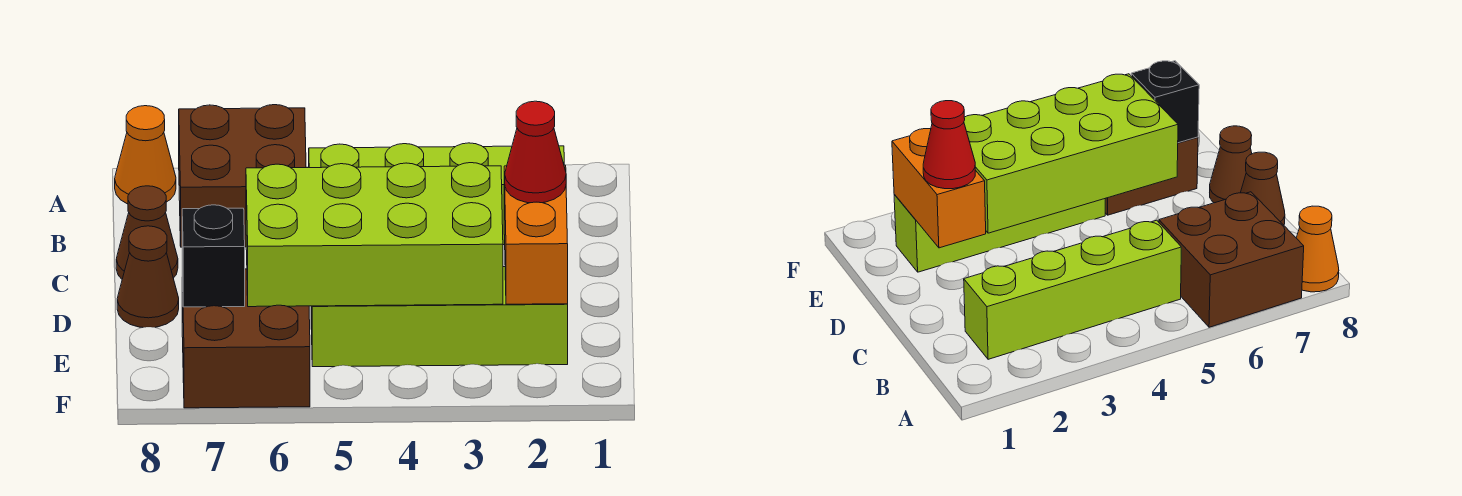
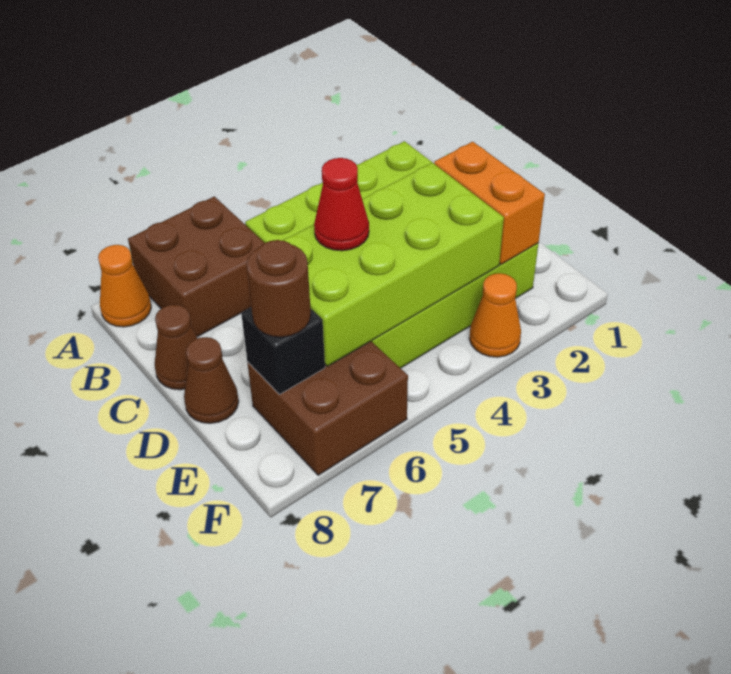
red 1x1 cone [505,101,566,203] -> red 1x1 cone moved to [314,158,369,251]
none -> brown 1x1 round brick [247,240,311,337]
none -> orange 1x1 cone [469,273,521,357]

